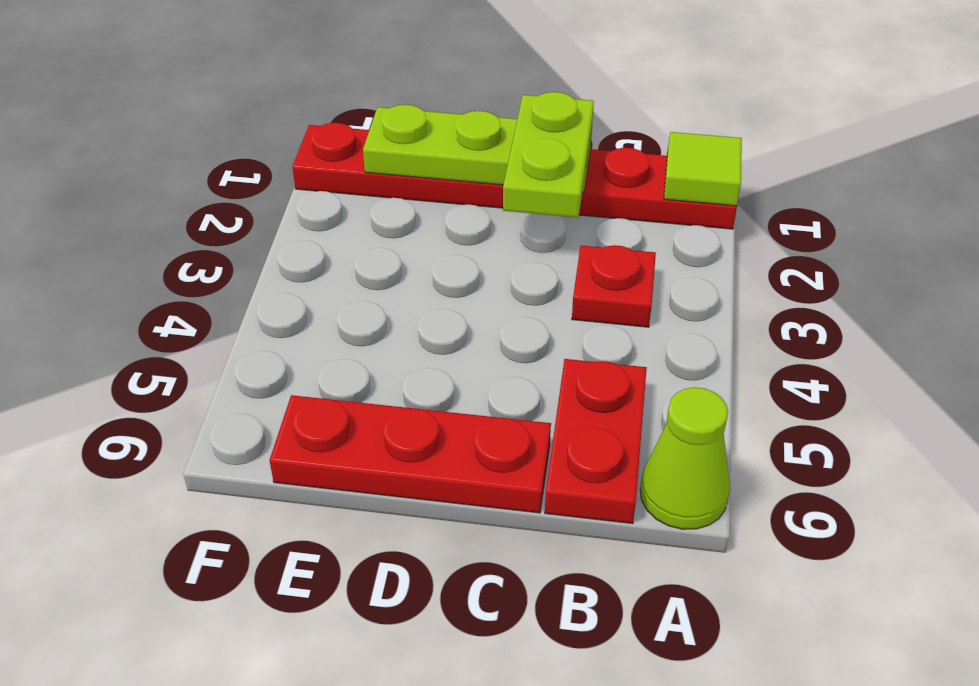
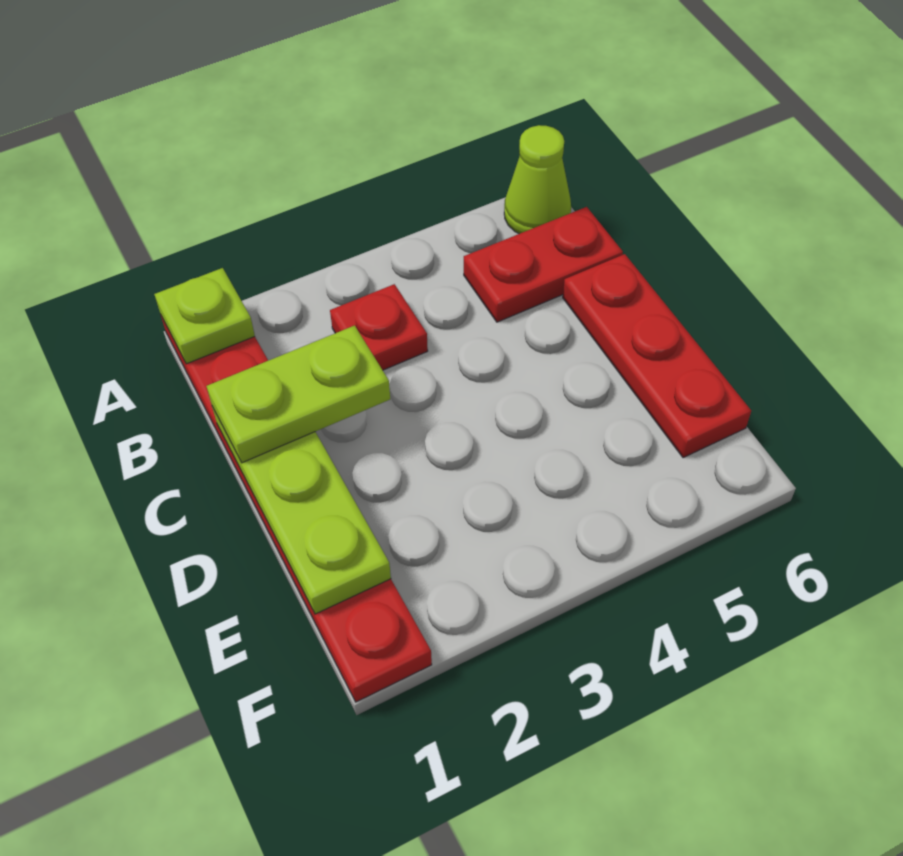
lime 1x1 tile [664,132,742,206] -> lime 1x1 plate [154,268,255,364]

